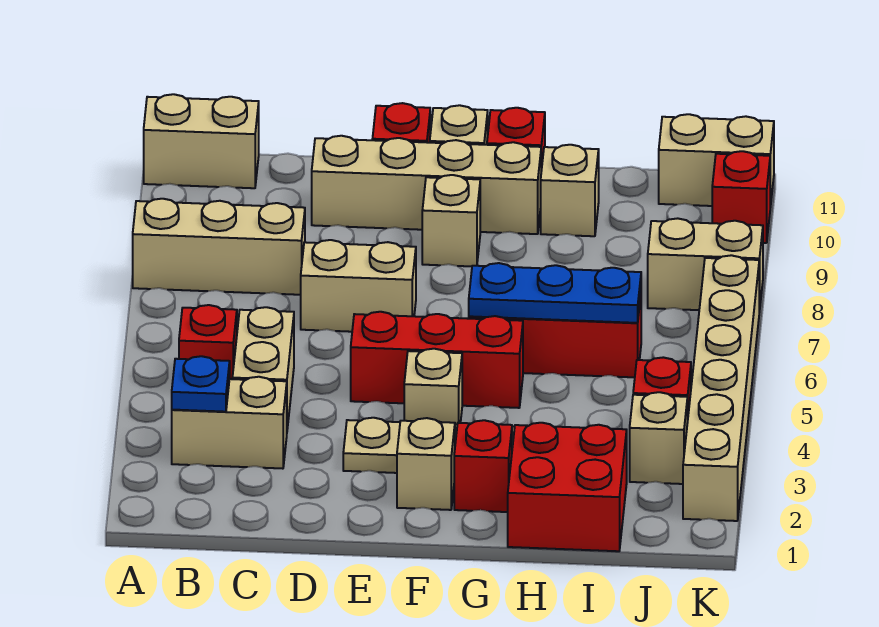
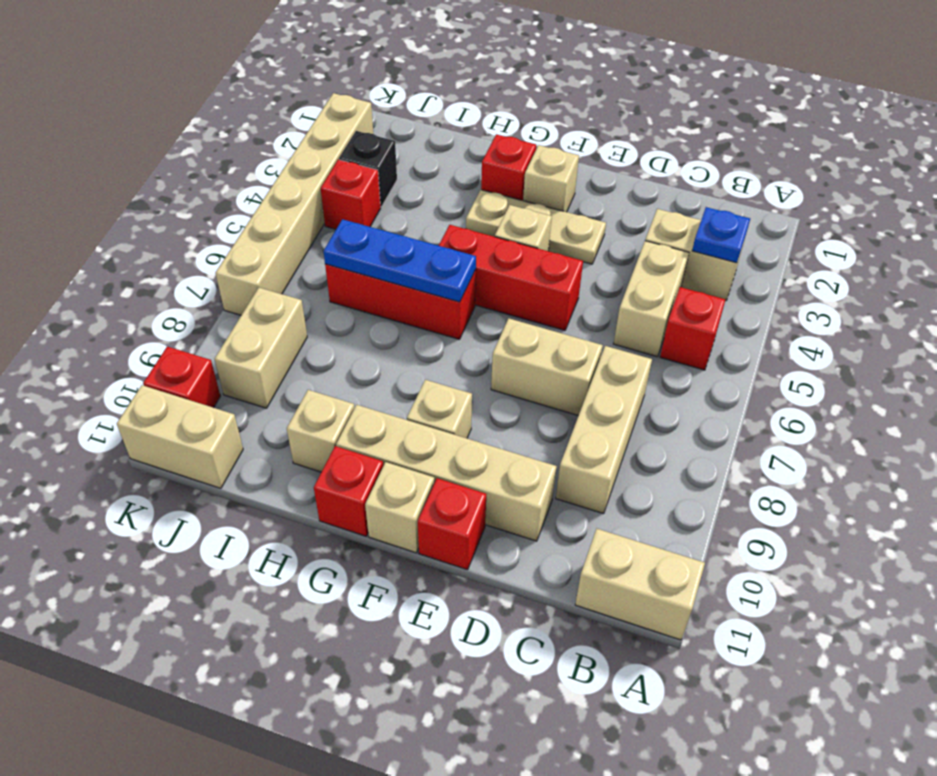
tan 1x3 brick [133,199,305,295] -> tan 1x3 brick turned to [556,346,652,514]
red 2x2 brick [508,423,627,551] -> none
tan 1x1 brick [630,392,688,484] -> black 1x1 brick [339,131,397,207]
tan 1x2 brick [648,218,763,312] -> tan 1x2 brick turned to [215,288,307,408]

